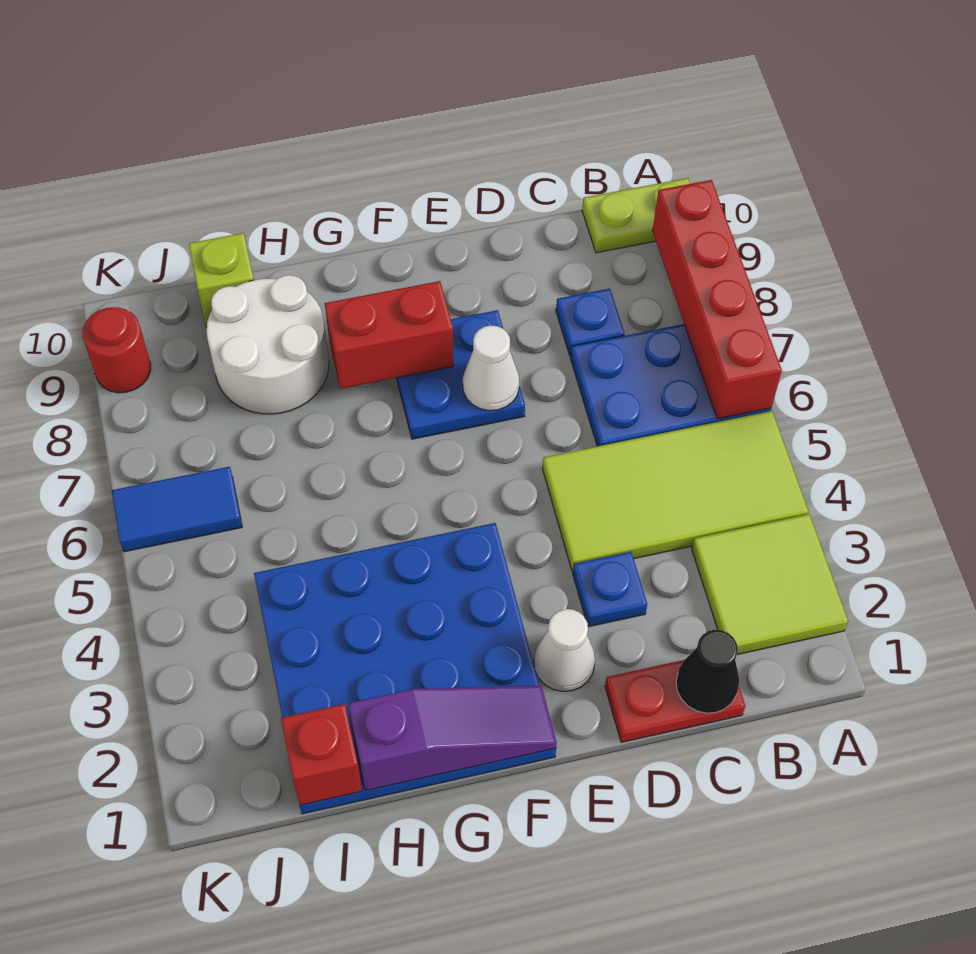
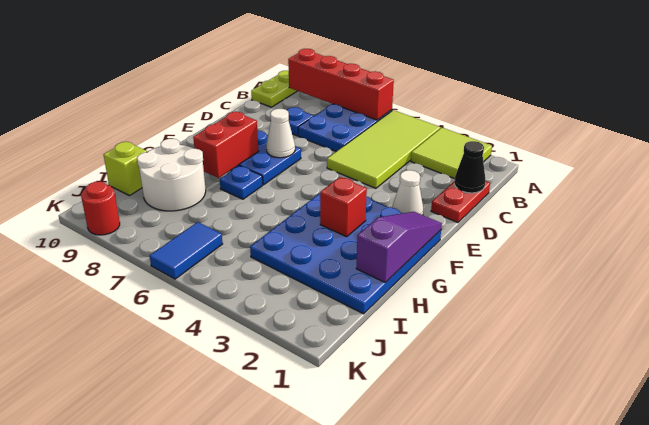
blue 1x1 plate [573,552,647,627] -> blue 1x1 plate moved to [220,166,263,199]
red 1x1 brick [281,704,362,805] -> red 1x1 brick moved to [320,177,367,237]

